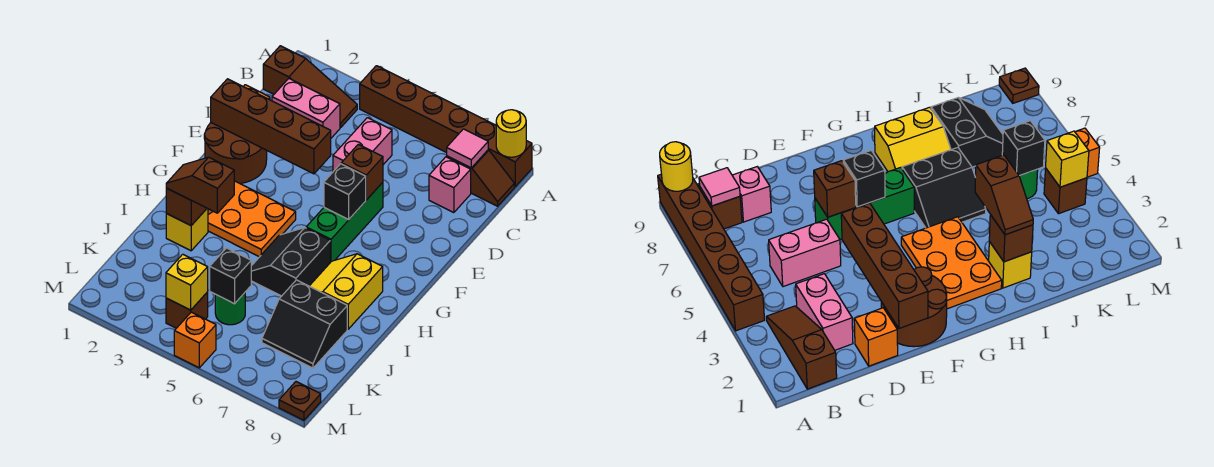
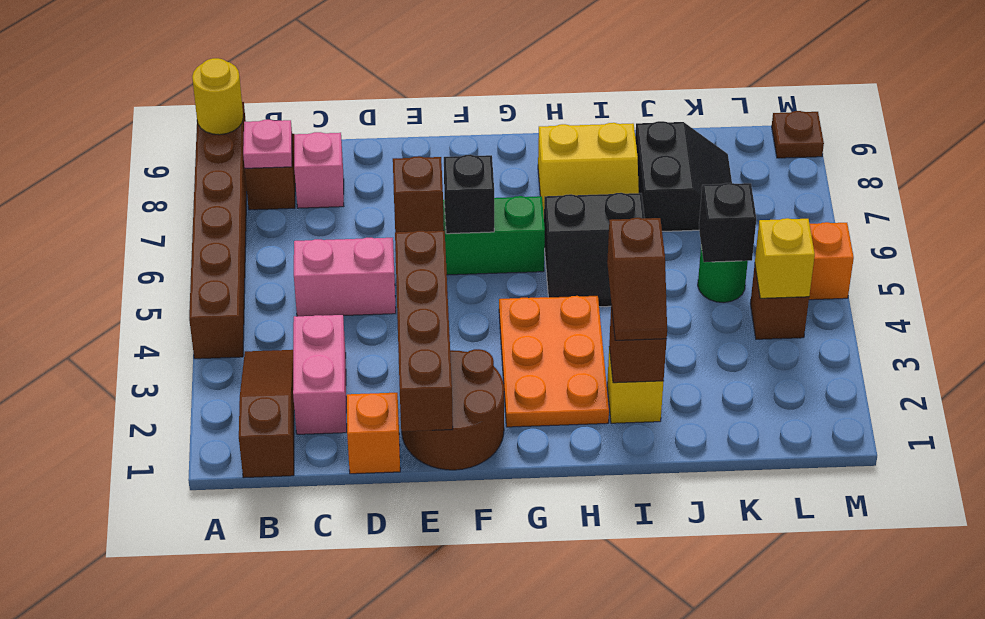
pink 1x1 tile [447,129,488,168] -> pink 1x1 plate [243,120,292,168]

